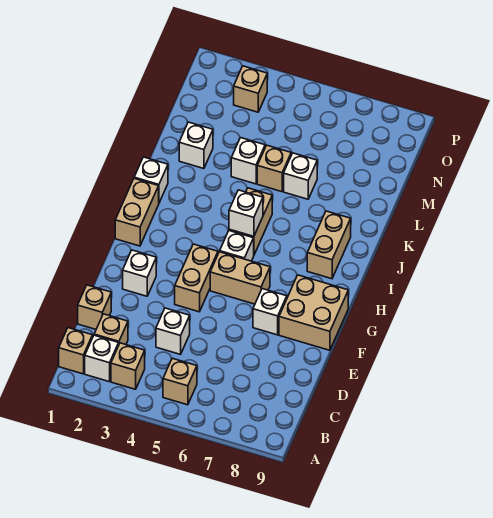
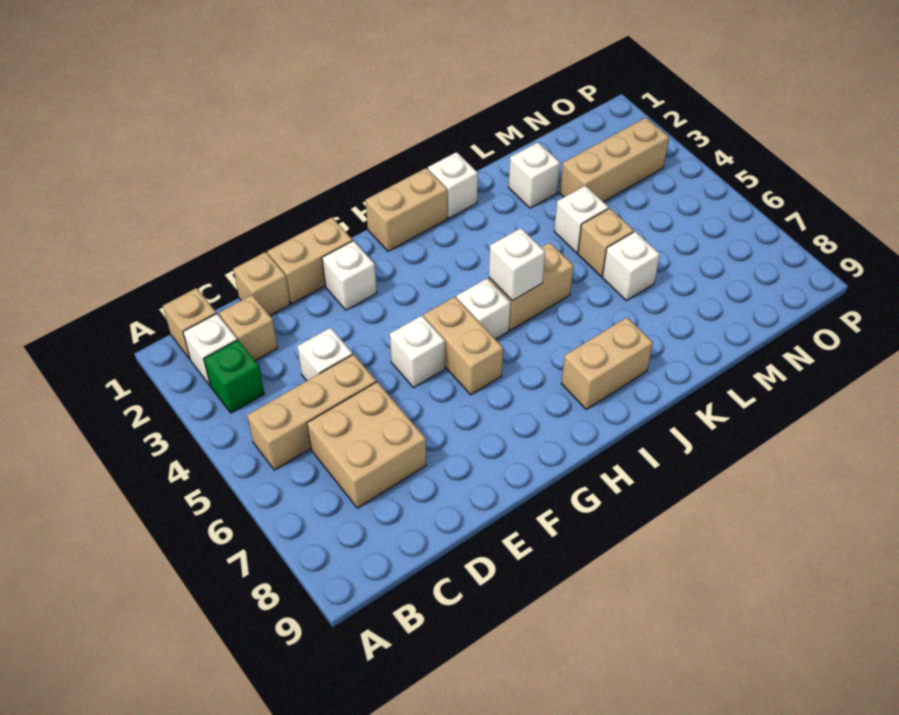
tan 1x1 brick [111,343,145,389] -> green 1x1 brick [204,340,264,413]
tan 1x1 brick [163,358,197,405] -> tan 1x3 brick [247,354,376,470]
tan 1x2 brick [175,244,218,312] -> tan 1x2 brick moved to [267,217,353,304]
white 1x1 brick [253,289,287,335] -> white 1x1 brick moved to [390,315,445,387]
tan 2x2 brick [279,275,348,350] -> tan 2x2 brick moved to [307,382,426,508]
tan 1x1 brick [234,66,267,112] -> tan 1x3 brick [560,118,669,202]

